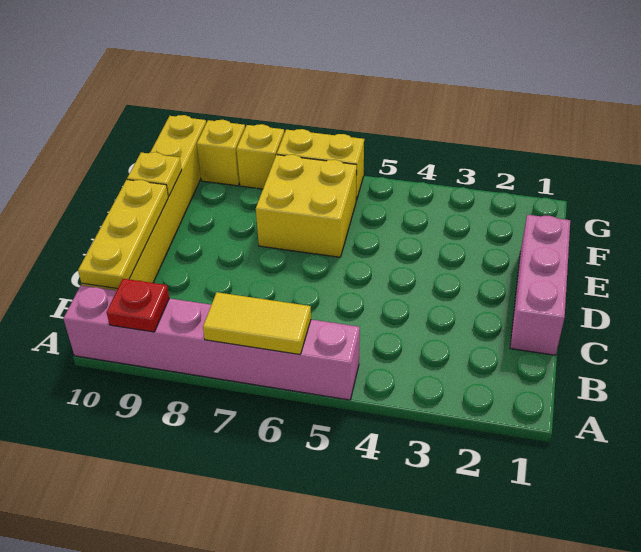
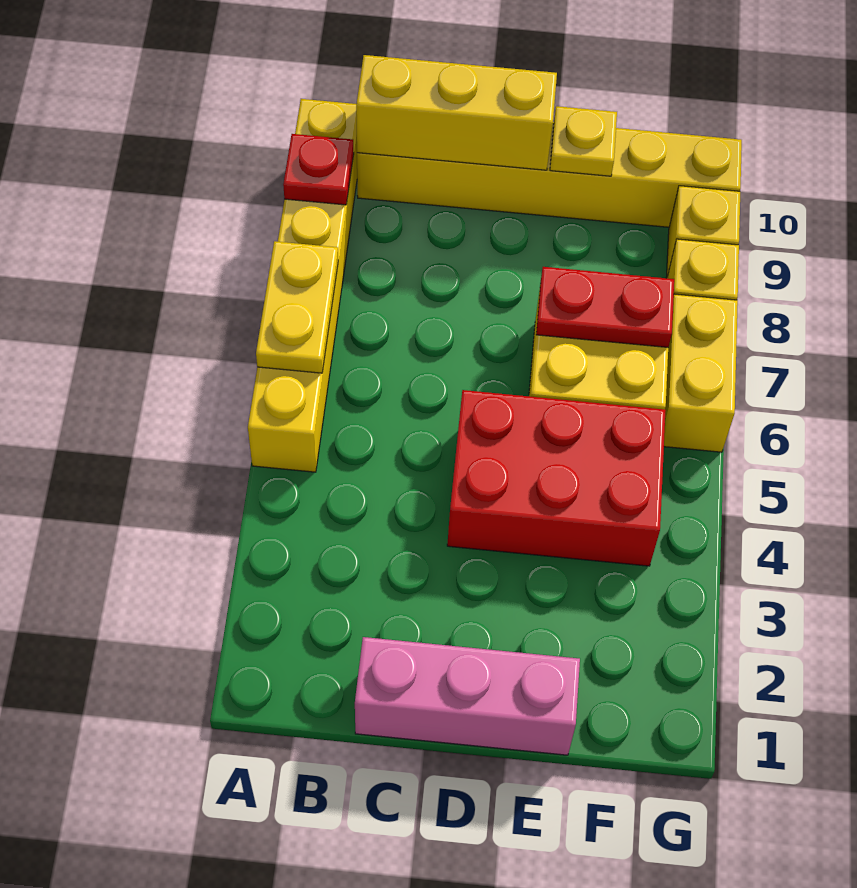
pink 1x6 brick [63,285,360,400] -> yellow 1x6 brick [248,99,357,472]
yellow 1x2 tile [203,292,311,354] -> yellow 1x2 plate [256,241,338,373]
yellow 1x3 plate [78,180,168,289] -> yellow 1x3 brick [356,55,557,170]
none -> red 2x3 brick [447,390,666,566]
none -> red 1x2 plate [536,267,674,347]

